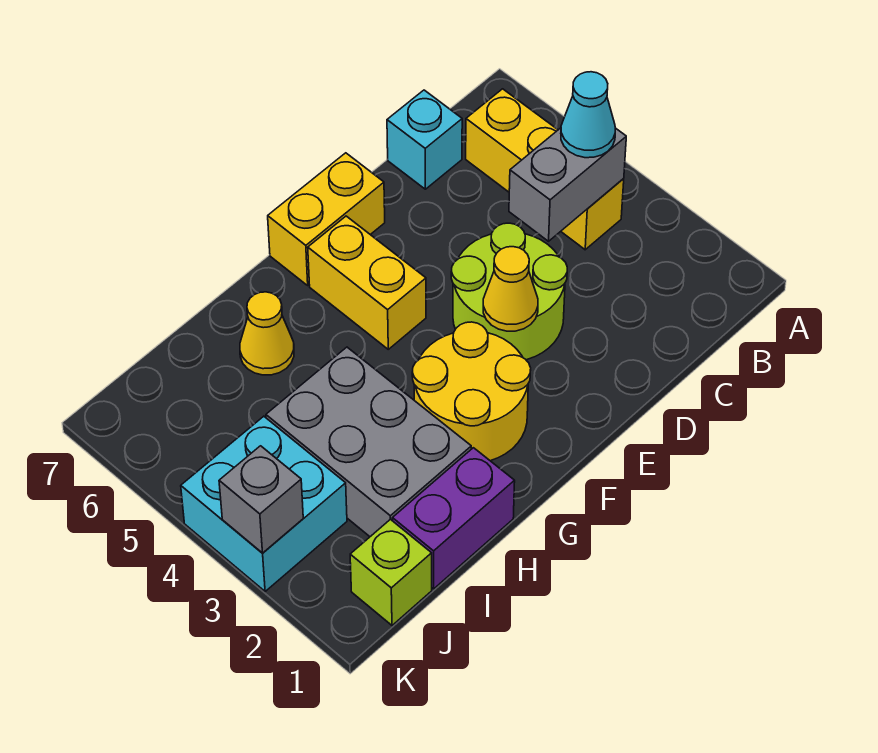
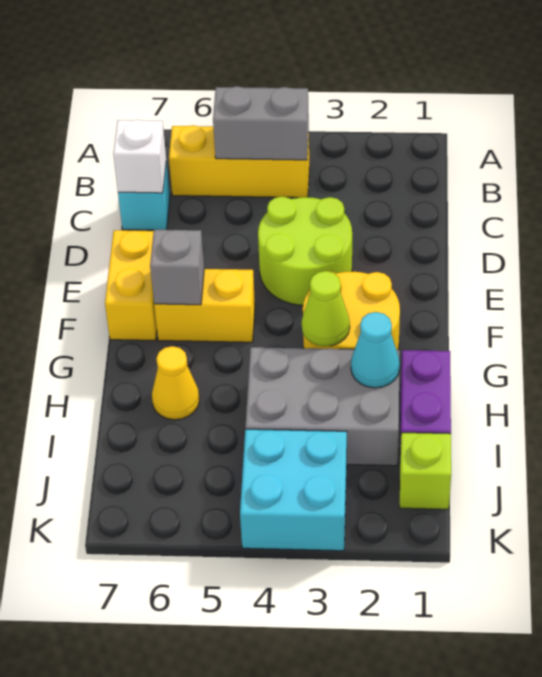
grey 1x2 brick [509,128,626,241] -> grey 1x2 brick turned to [213,86,309,160]
cyan 1x1 cone [561,72,615,158] -> cyan 1x1 cone moved to [351,312,400,388]
none -> white 1x1 brick [113,120,166,193]
yellow 1x1 cone [483,247,538,331] -> none
none -> lime 1x1 cone [302,271,350,346]
grey 1x1 brick [219,446,303,553] -> grey 1x1 brick moved to [150,230,204,305]

